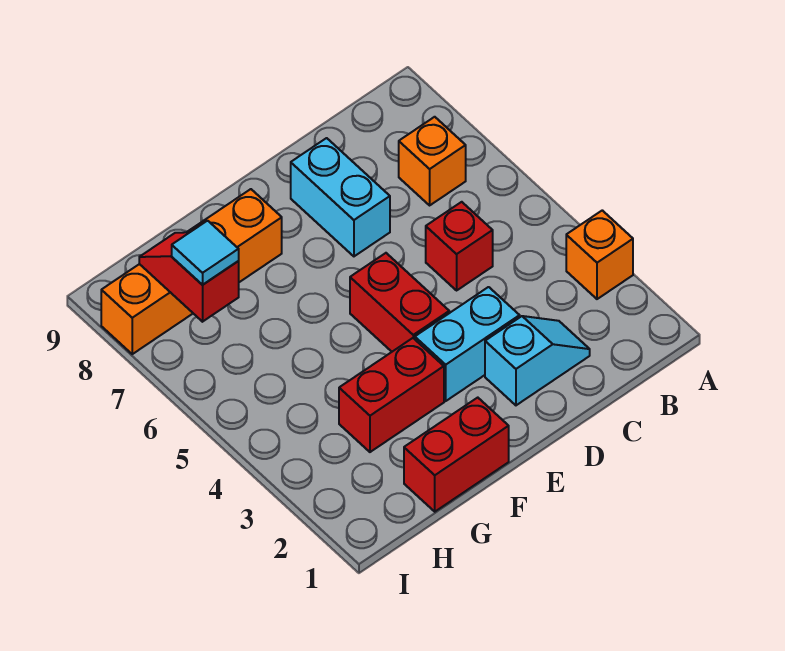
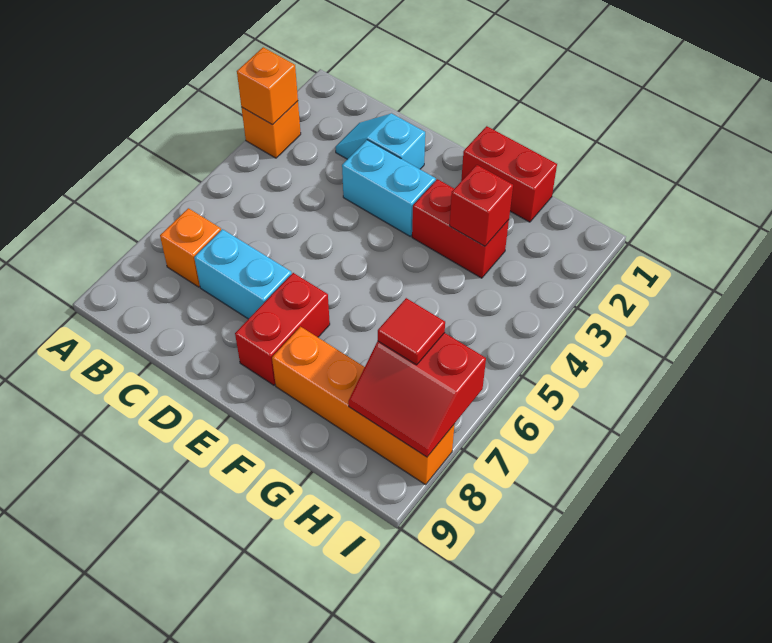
none -> orange 1x1 brick [237,47,298,125]
red 1x1 brick [426,202,493,290] -> red 1x1 brick moved to [450,165,513,246]
cyan 1x2 brick [291,138,390,256] -> cyan 1x2 brick turned to [194,229,292,319]
red 1x2 brick [350,253,449,352] -> red 1x2 brick moved to [235,273,330,385]
red 1x2 slope [139,232,239,322] -> red 2x2 slope [348,333,486,457]
cyan 1x1 tile [172,221,239,285] -> red 1x1 tile [378,298,445,365]

